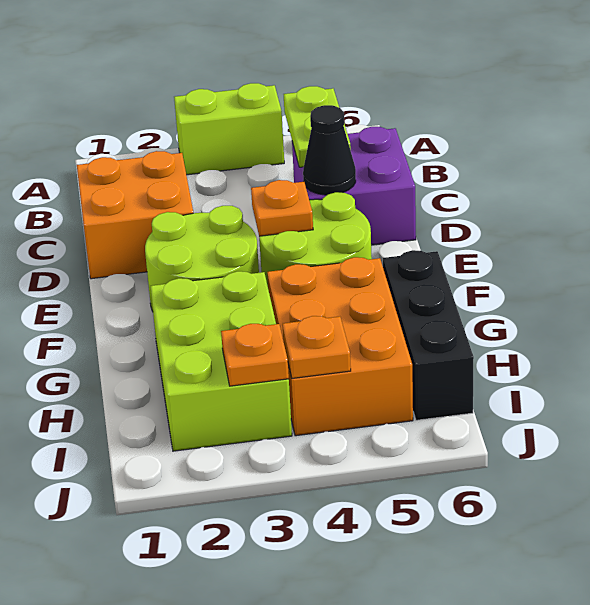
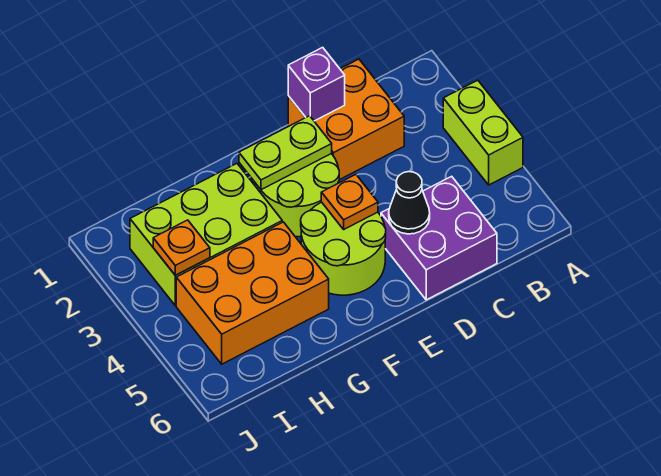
lime 1x2 plate [284,86,351,167] -> lime 1x2 plate moved to [239,116,332,190]
none -> purple 1x1 brick [288,47,345,121]
black 1x3 brick [383,250,474,420] -> none
orange 1x1 plate [282,316,351,378] -> none

